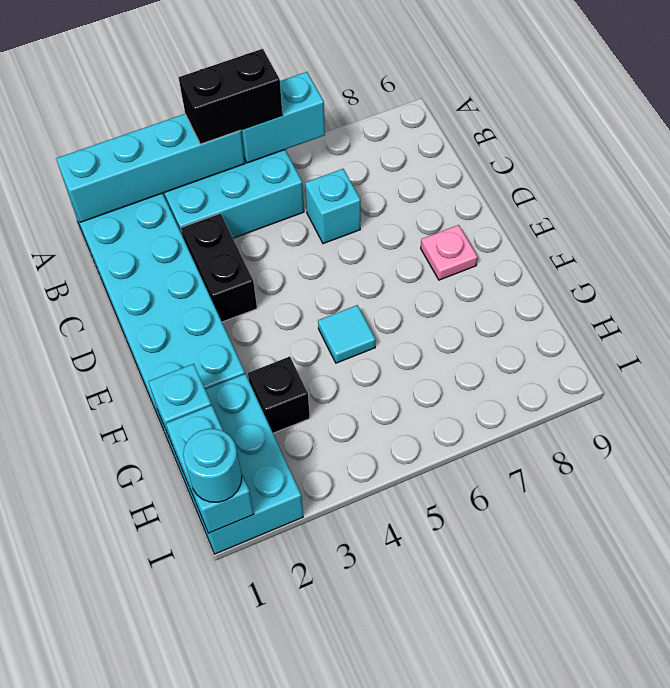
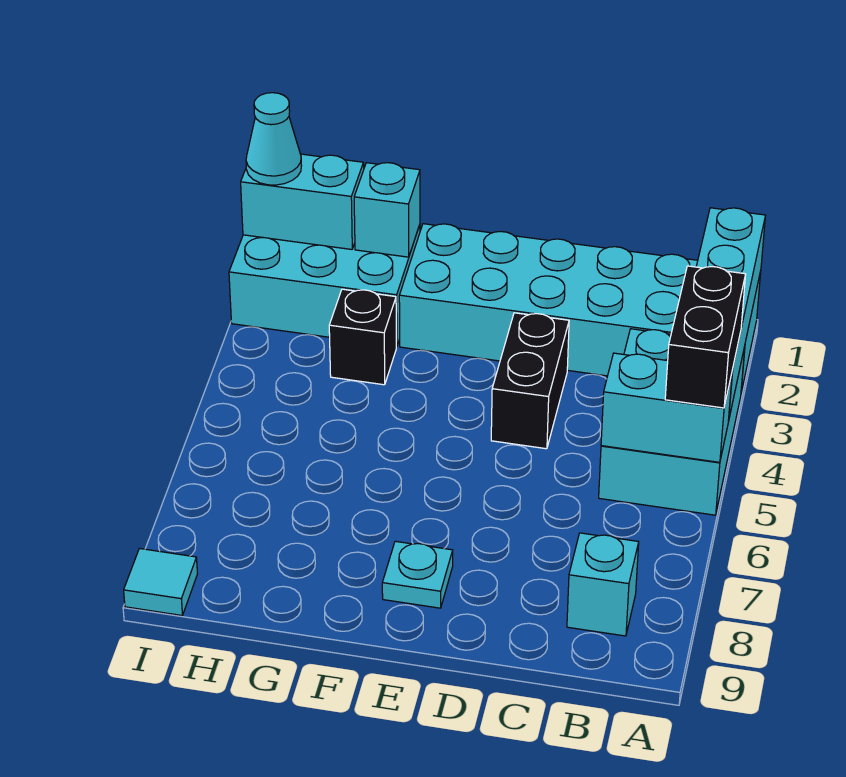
cyan 1x2 brick [240,72,325,163] -> cyan 1x2 brick turned to [601,353,732,462]
black 1x2 brick [181,213,257,322] -> black 1x2 brick turned to [491,313,569,449]
cyan 1x1 brick [305,169,361,244] -> cyan 1x1 brick moved to [567,533,639,636]
pink 1x1 plate [421,225,478,280] -> cyan 1x1 plate [382,541,453,608]
cyan 1x1 tile [318,305,376,363] -> cyan 1x1 tile moved to [124,549,198,615]
cyan 1x1 round brick [183,429,242,502] -> cyan 1x1 cone [246,93,301,185]

